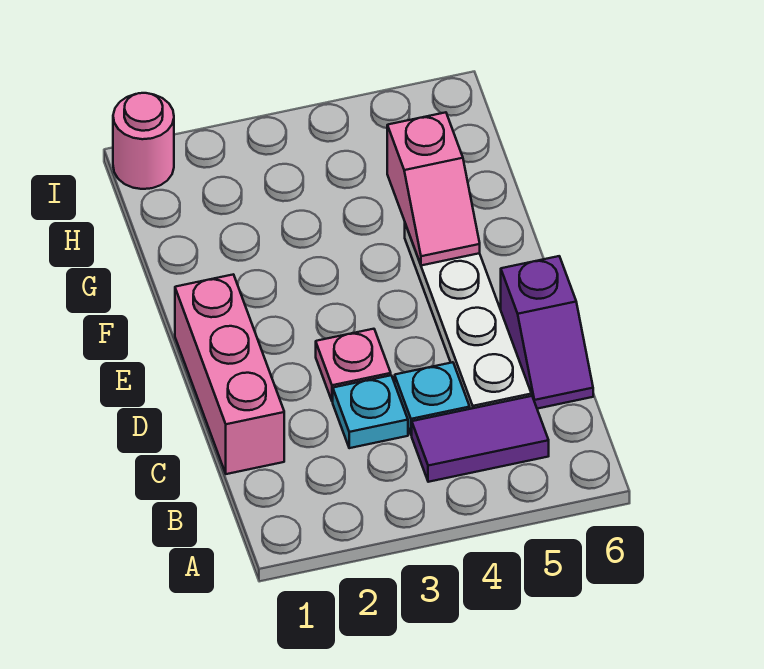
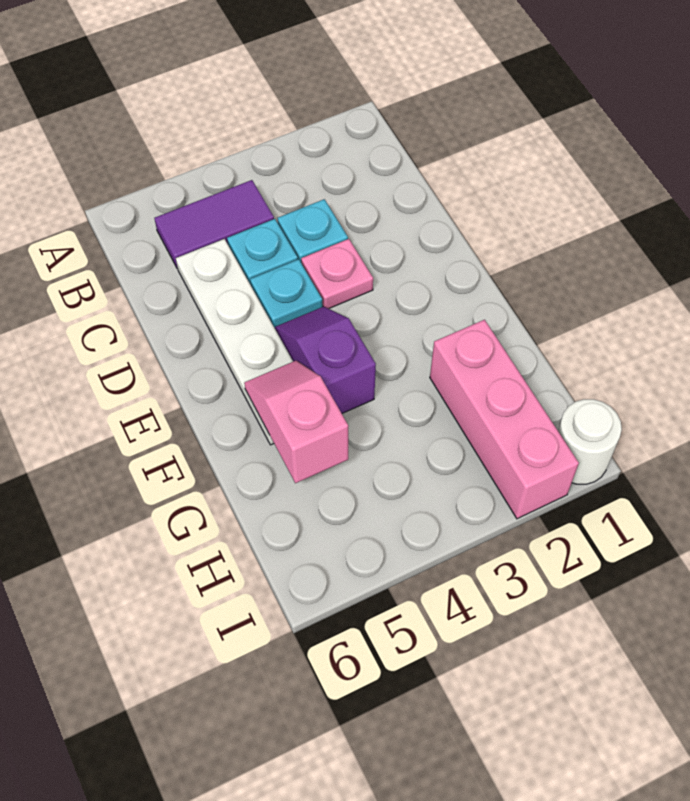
pink 1x3 brick [175,274,284,474] -> pink 1x3 brick moved to [430,320,579,519]
purple 1x2 slope [501,256,593,409] -> purple 1x2 slope moved to [275,307,376,413]
none -> cyan 1x1 plate [250,259,323,328]
pink 1x1 round brick [113,93,174,189] -> white 1x1 round brick [558,399,622,484]

